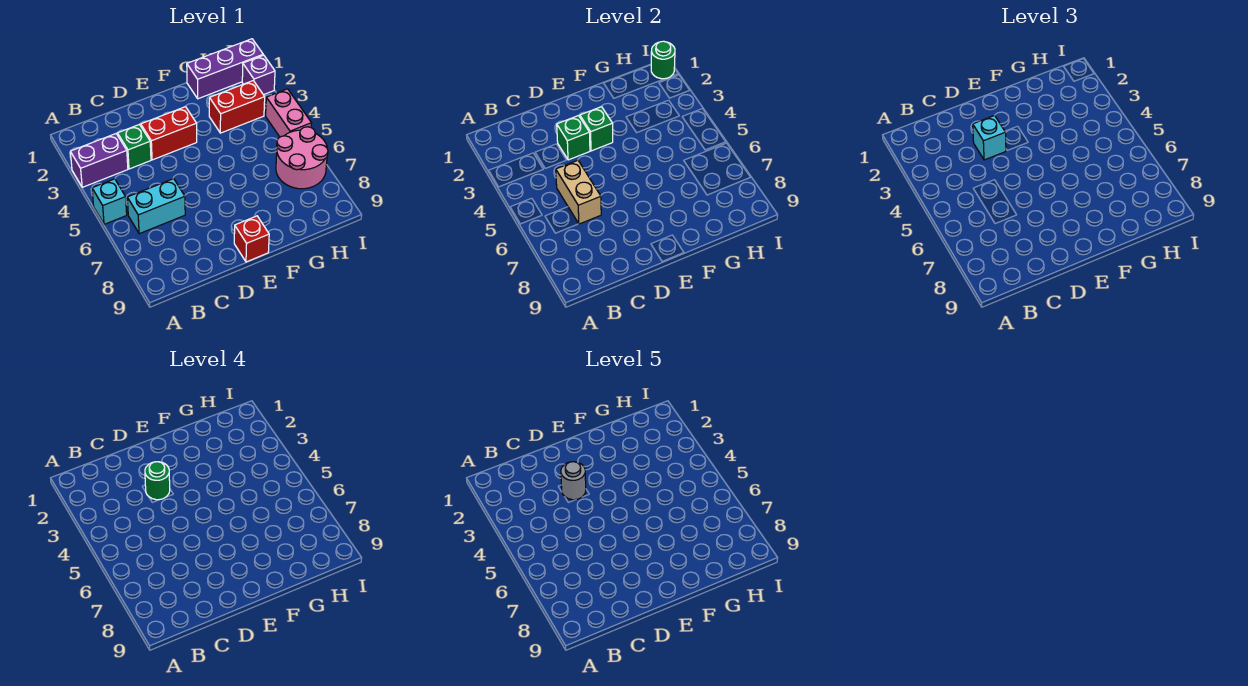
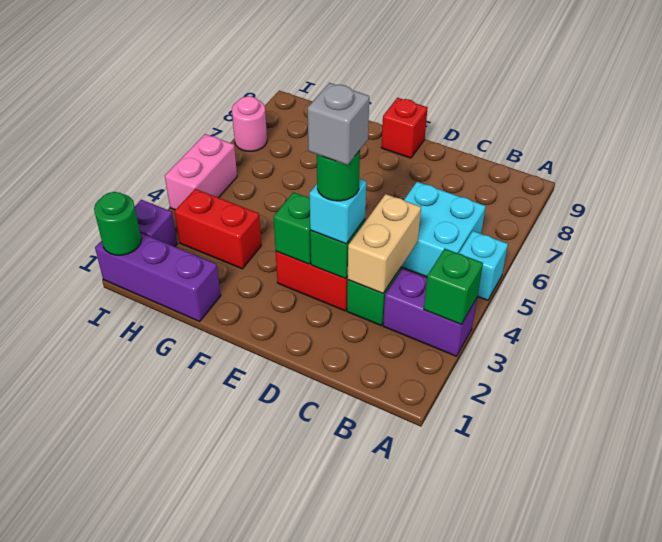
none -> green 1x1 brick [424,249,483,324]
cyan 1x2 brick [127,179,185,234] -> cyan 2x2 brick [401,182,486,277]
tan 1x2 brick [556,160,601,224] -> tan 1x2 brick moved to [348,194,421,293]
grey 1x1 round brick [561,462,586,500] -> grey 1x1 brick [308,83,369,165]
pink 2x2 round brick [276,127,328,189] -> pink 1x1 round brick [232,96,267,151]

